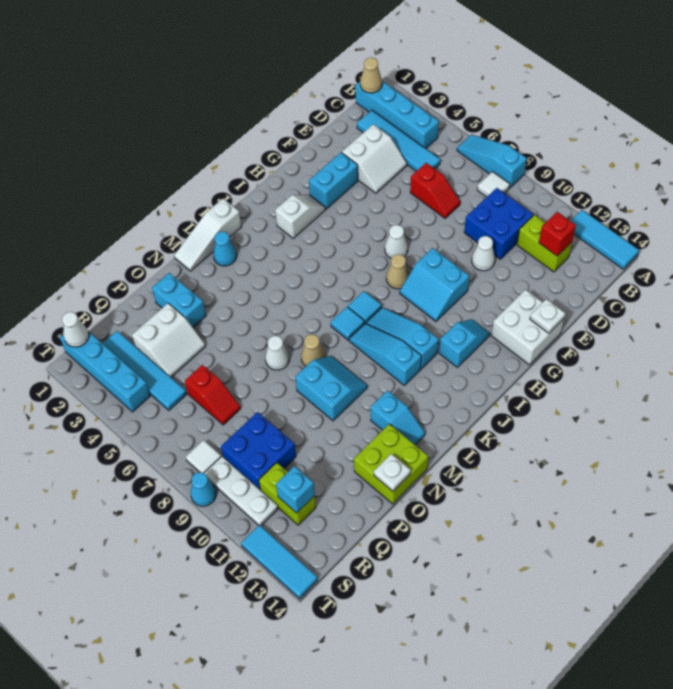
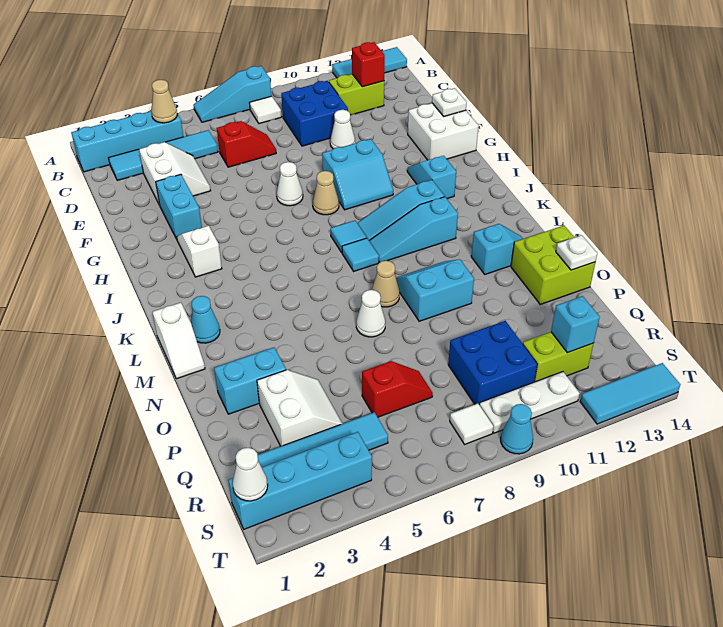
tan 1x1 cone [360,58,382,93] -> tan 1x1 cone moved to [151,80,177,123]
white 1x3 slope [174,199,241,271] -> white 1x2 slope [153,303,205,379]

